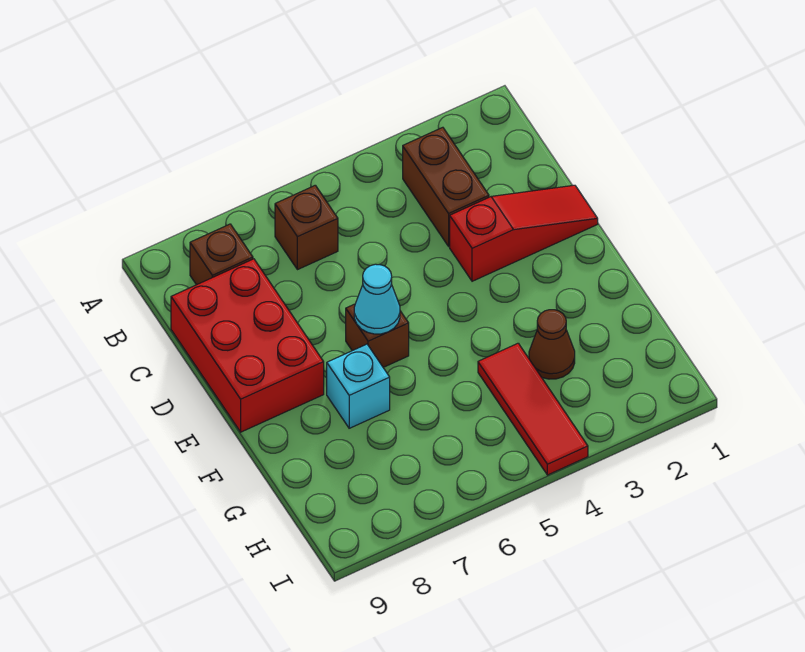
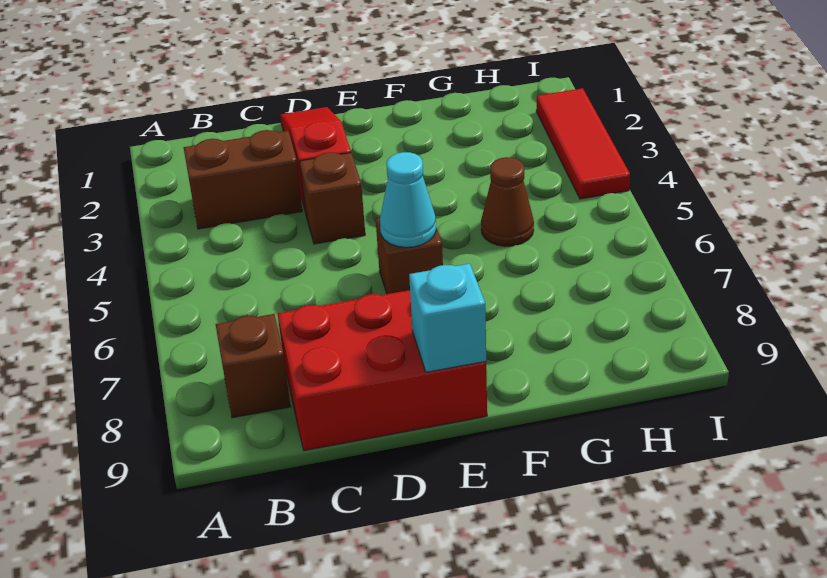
brown 1x1 brick [275,185,338,270] -> brown 1x1 brick moved to [300,152,365,244]
cyan 1x1 brick [327,344,390,428] -> cyan 1x1 brick moved to [409,264,486,372]
brown 1x1 cone [529,310,575,379] -> brown 1x1 cone moved to [481,157,534,246]
red 1x3 tile [478,343,588,475] -> red 1x3 tile turned to [536,88,630,199]

